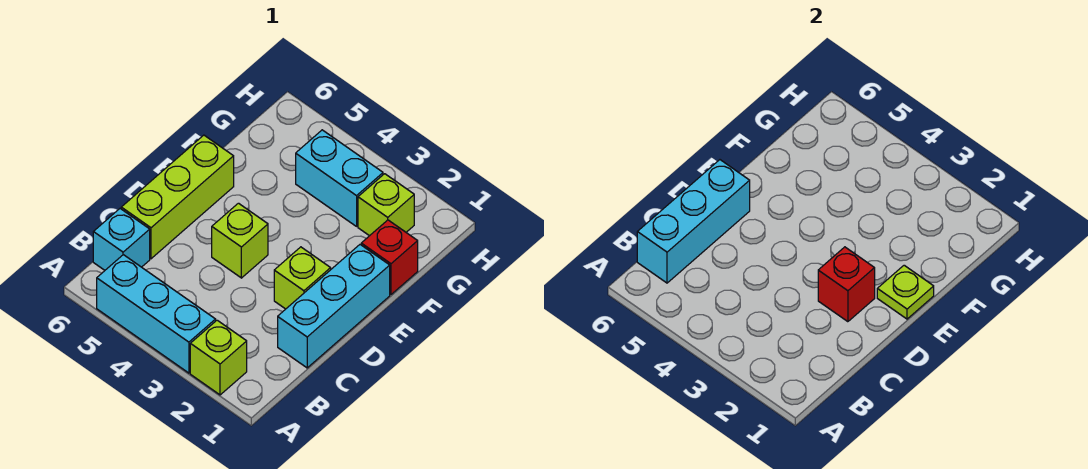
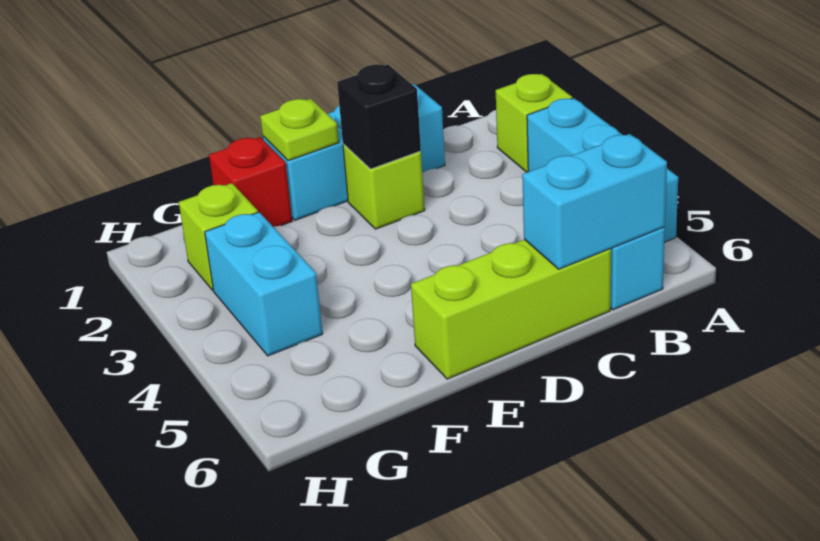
cyan 1x3 brick [637,160,750,283] -> cyan 1x2 brick [522,134,667,269]
red 1x1 brick [818,247,875,322] -> black 1x1 brick [337,64,421,169]
lime 1x1 brick [212,203,268,278] -> none

